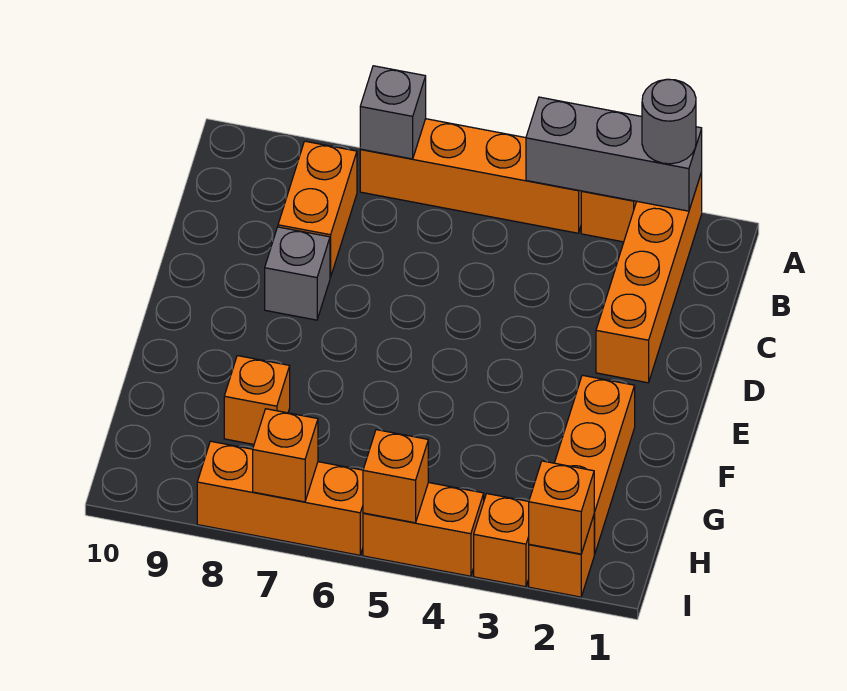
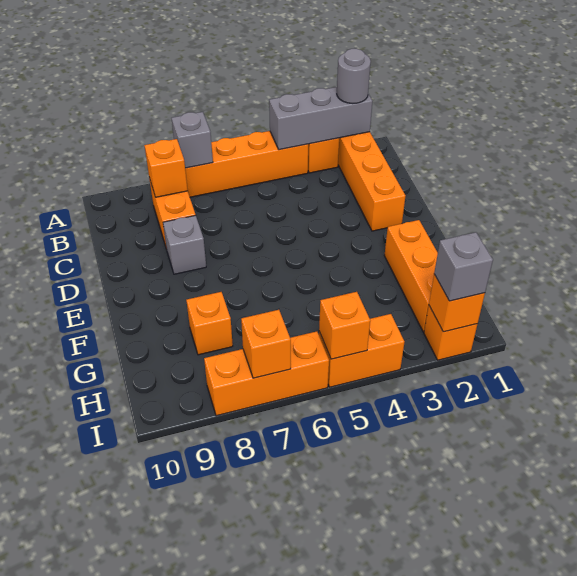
none -> grey 1x1 brick [434,232,493,301]
orange 1x1 brick [474,494,529,587] -> orange 1x1 brick moved to [144,139,188,197]

